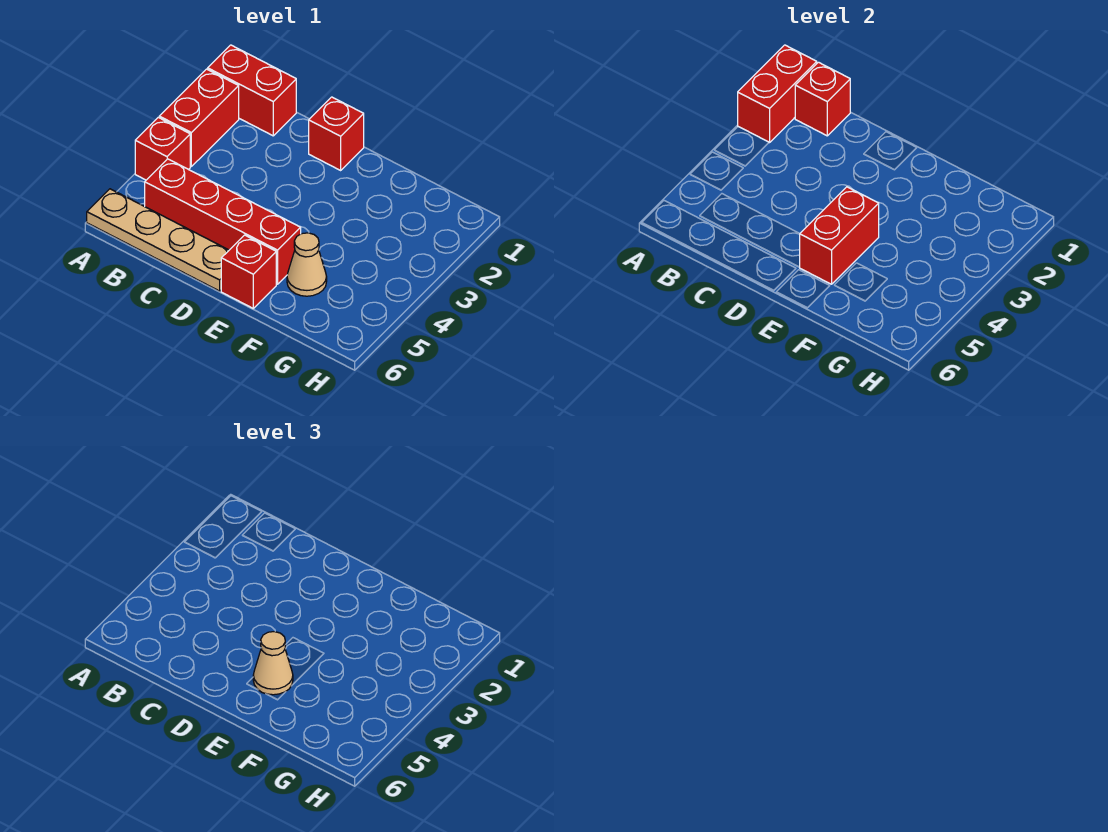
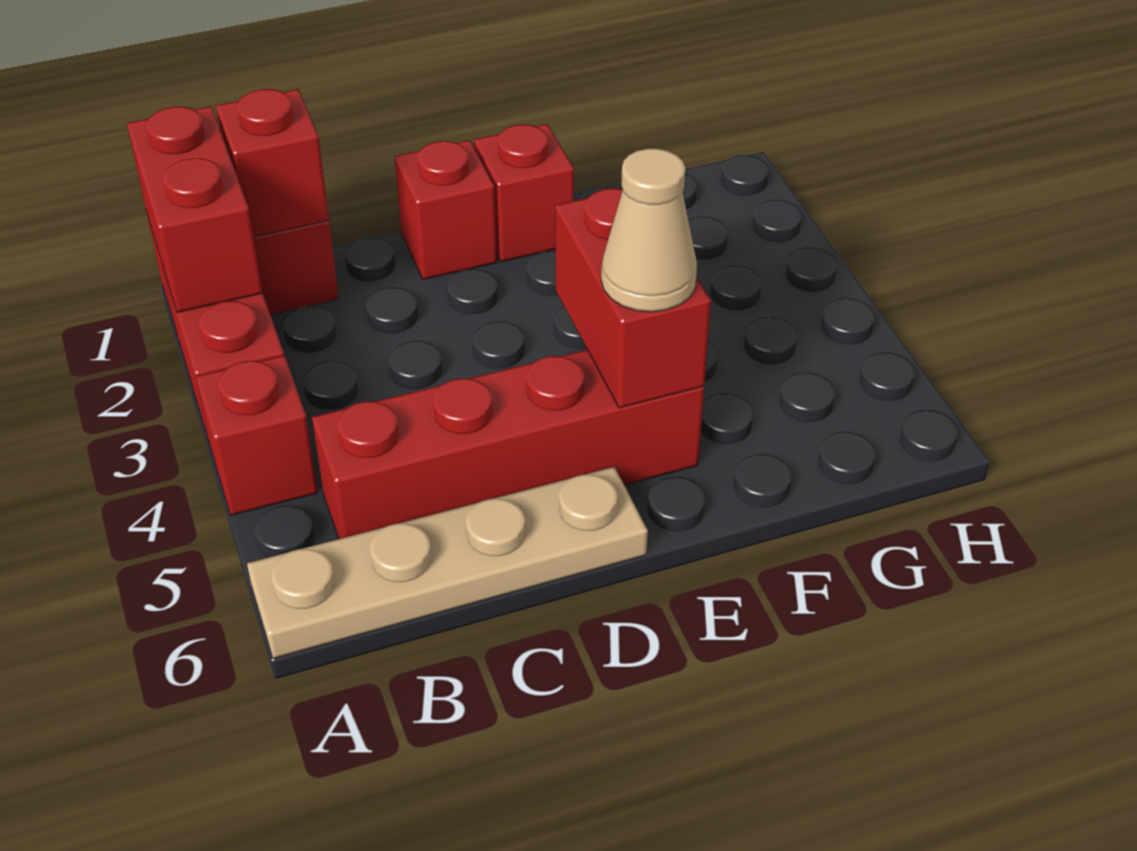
red 1x1 brick [221,235,276,308] -> red 1x1 brick moved to [474,124,574,262]
tan 1x1 cone [287,233,327,296] -> none

